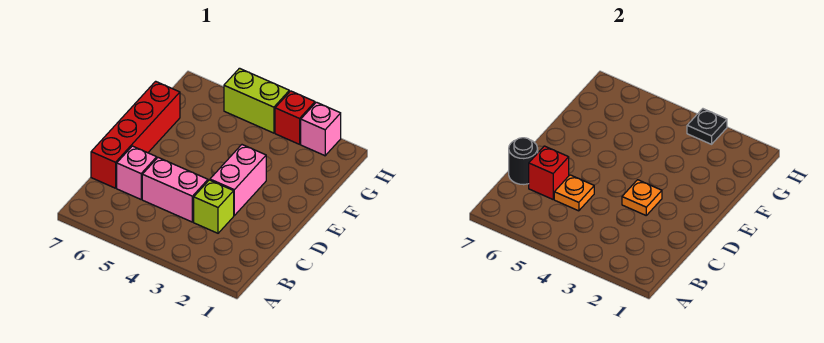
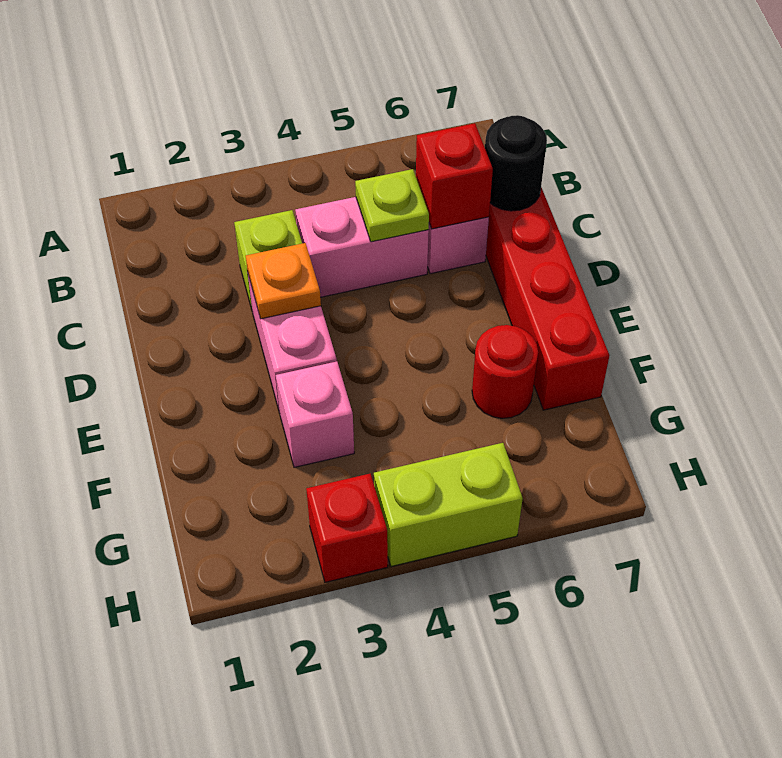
orange 1x1 plate [554,175,594,211] -> lime 1x1 plate [355,169,429,242]
none -> red 1x1 round brick [472,325,538,418]
pink 1x1 brick [301,102,341,156] -> pink 1x1 brick moved to [276,361,354,467]
black 1x1 plate [687,109,727,144] -> none

